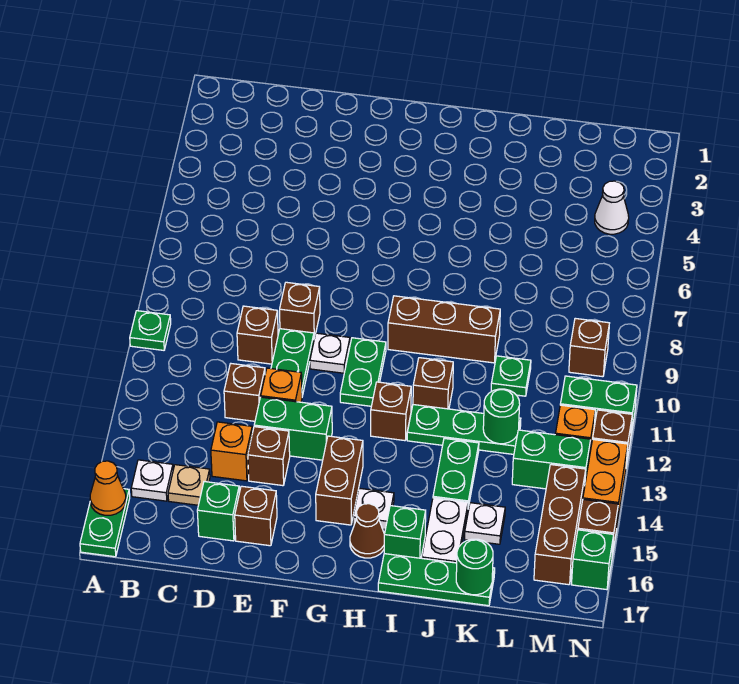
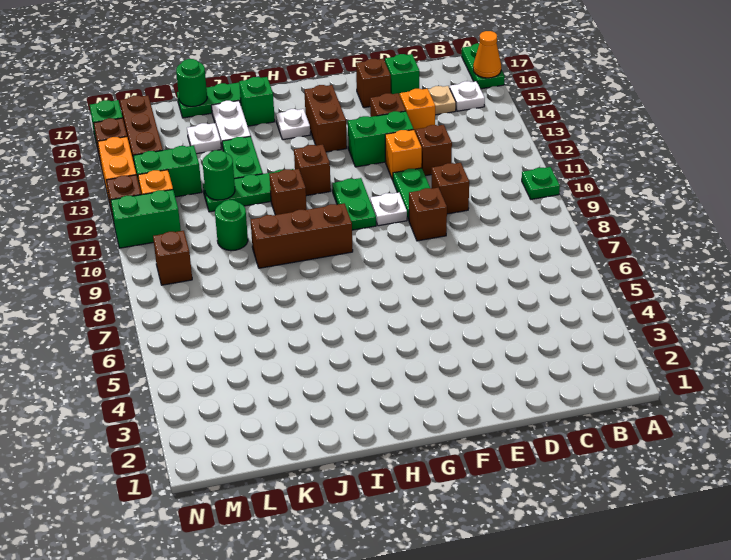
brown 1x1 cone [350,504,384,558] -> none
green 1x1 plate [491,356,531,396] -> green 1x1 round brick [215,200,248,251]
white 1x1 cone [595,181,629,234] -> none

